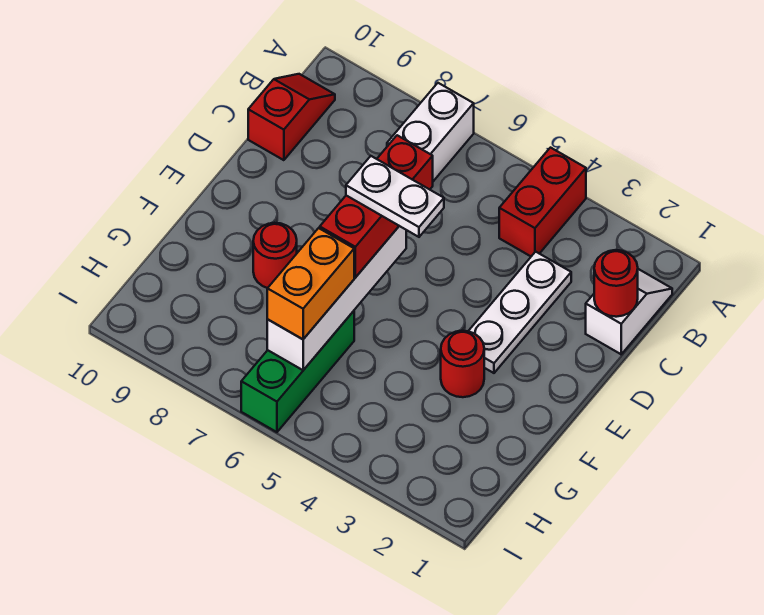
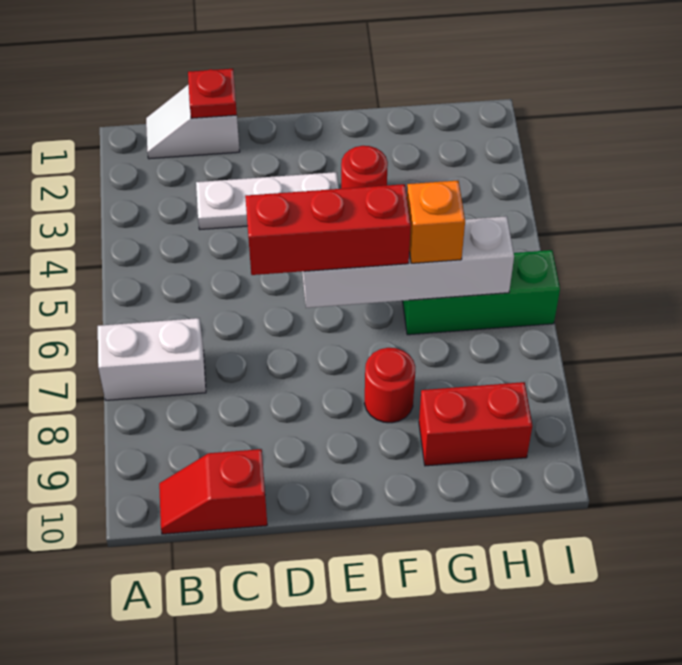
red 1x2 brick [499,148,586,256] -> red 1x2 brick moved to [419,382,532,466]
red 1x1 round brick [594,250,638,317] -> red 1x1 plate [188,69,237,118]
white 1x2 plate [346,156,444,237] -> none
orange 1x2 brick [267,228,354,339] -> orange 1x1 brick [407,181,465,263]

